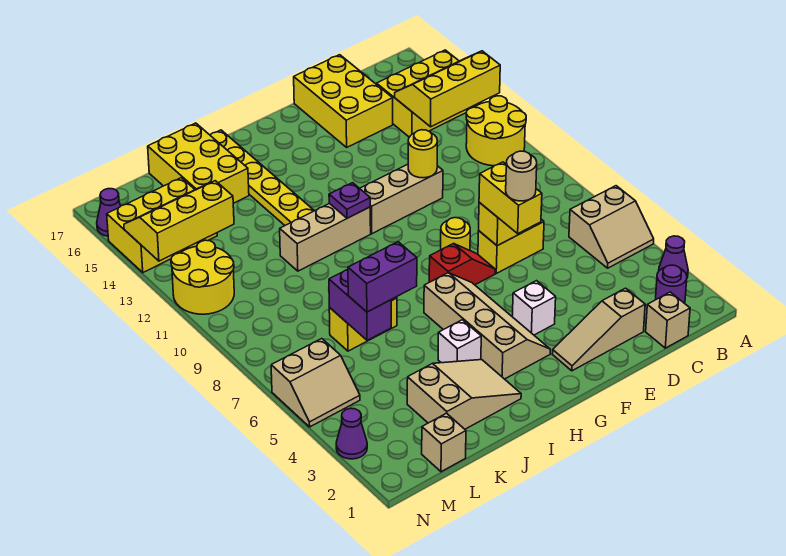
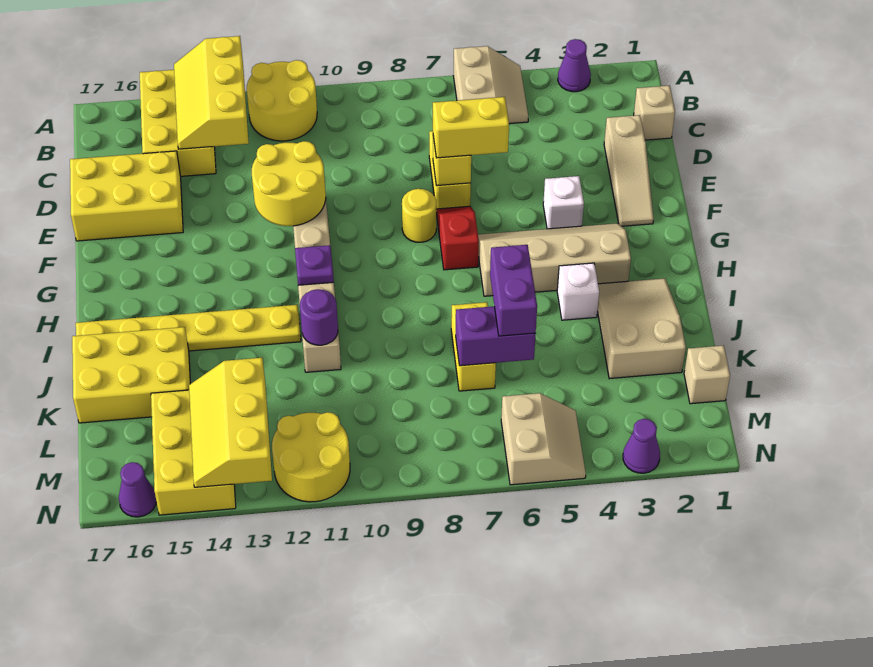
purple 1x1 round brick [655,265,687,303] -> purple 1x1 round brick moved to [300,289,338,345]
tan 1x1 round brick [506,151,537,201] -> none
yellow 1x1 round brick [408,130,437,178] -> yellow 2x2 round brick [252,141,326,226]

